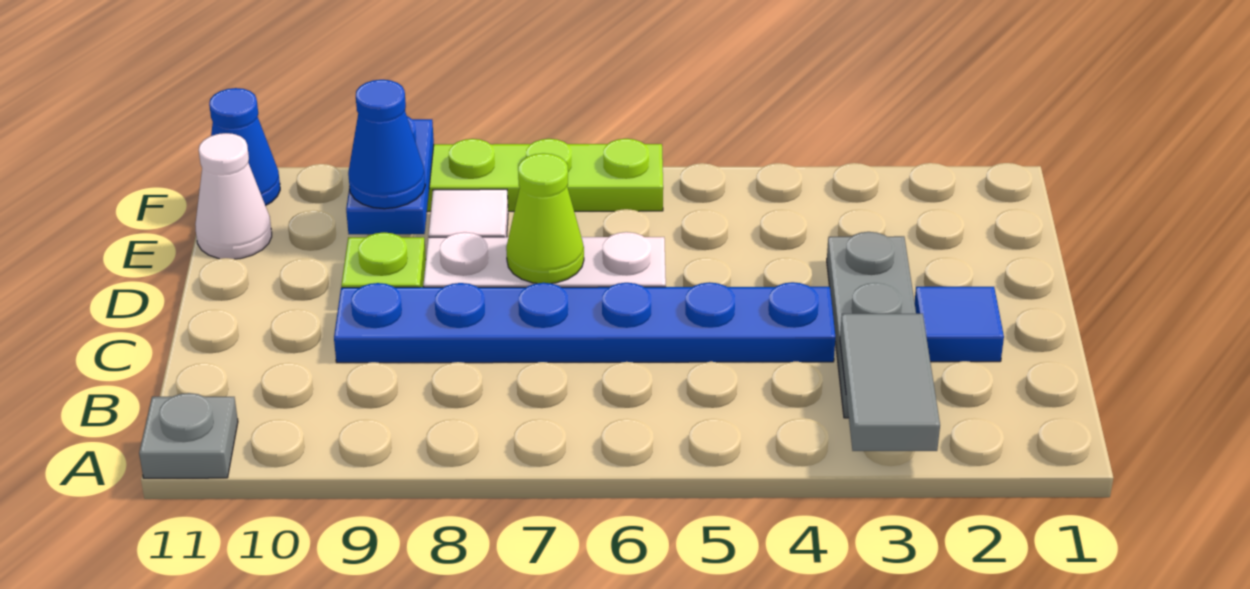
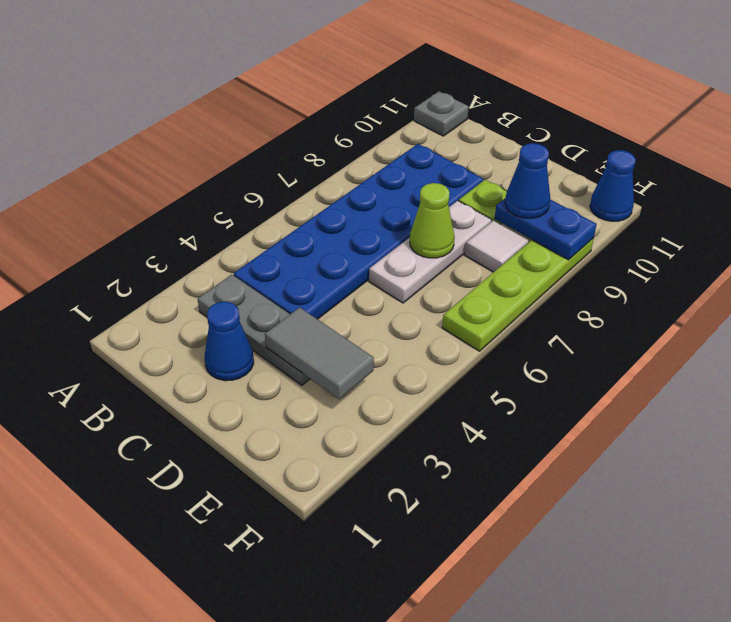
grey 1x2 tile [840,314,940,451] -> grey 1x2 tile moved to [265,307,374,399]
blue 1x1 tile [915,287,1004,362] -> blue 1x1 cone [205,302,254,381]
blue 1x6 plate [334,282,835,363] -> blue 2x6 plate [234,144,483,319]
white 1x1 cone [195,133,272,259] -> none

